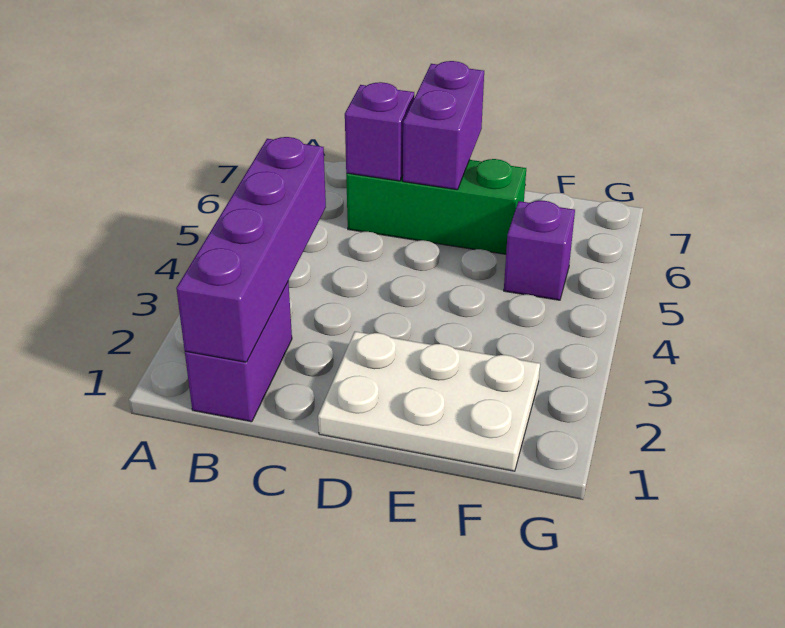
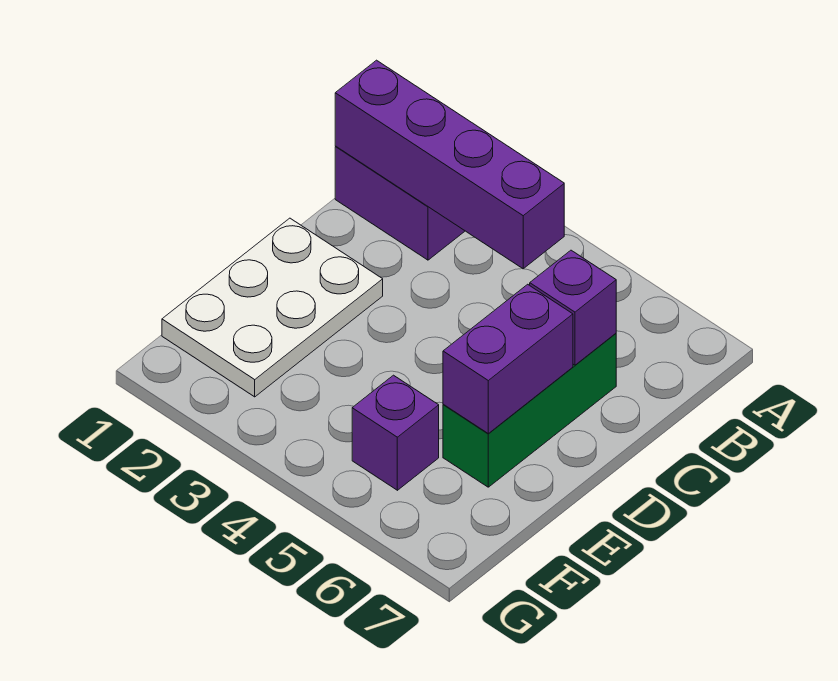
purple 1x2 brick [403,61,484,190] -> purple 1x2 brick turned to [443,284,573,433]

